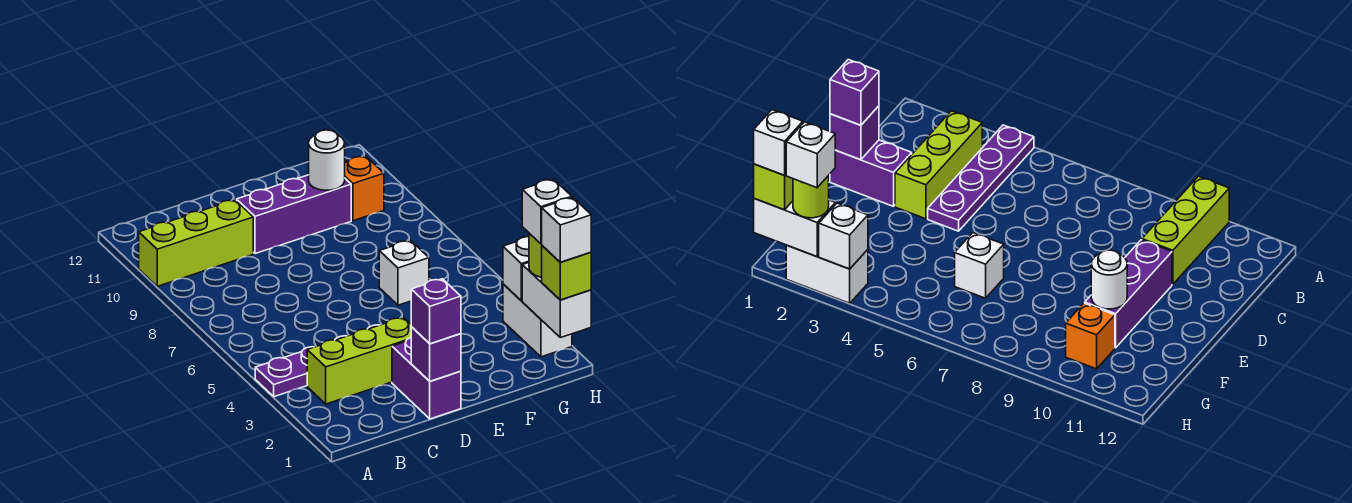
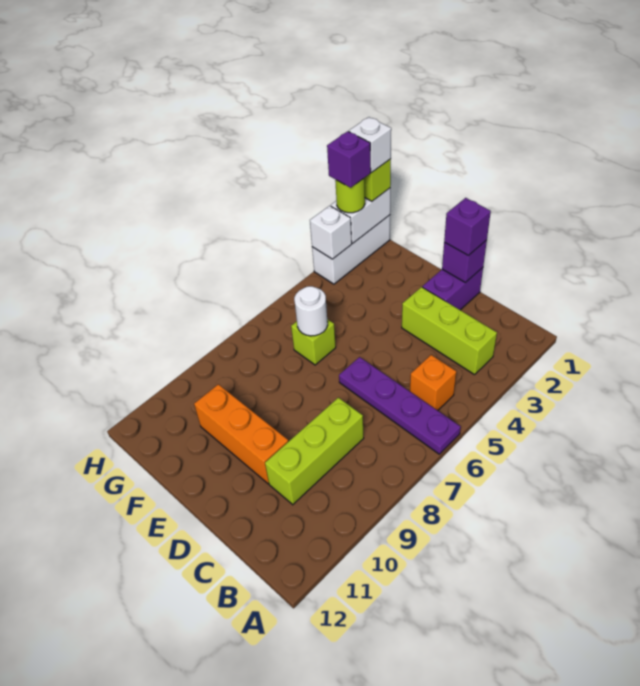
purple 1x4 plate [255,325,379,397] -> purple 1x4 plate moved to [339,357,461,454]
lime 1x3 brick [139,200,253,286] -> lime 1x3 brick turned to [265,398,364,505]
purple 1x3 brick [237,175,351,254] -> orange 1x3 brick [194,384,288,484]
white 1x1 brick [379,240,429,305] -> lime 1x1 brick [291,319,336,365]
white 1x1 round brick [309,130,345,190] -> white 1x1 round brick moved to [294,286,328,336]
orange 1x1 brick [345,156,384,221] -> orange 1x1 brick moved to [410,355,456,410]
white 1x2 brick [503,284,572,357] -> white 1x3 brick [312,215,390,284]
white 1x1 brick [522,179,572,244] -> purple 1x1 brick [327,131,371,188]

